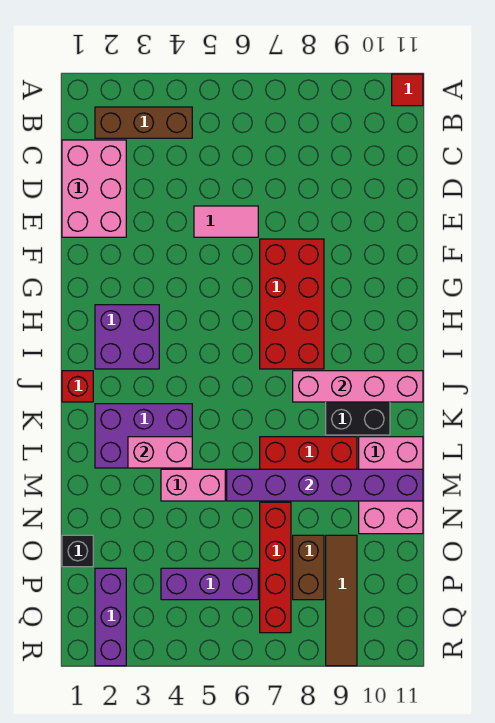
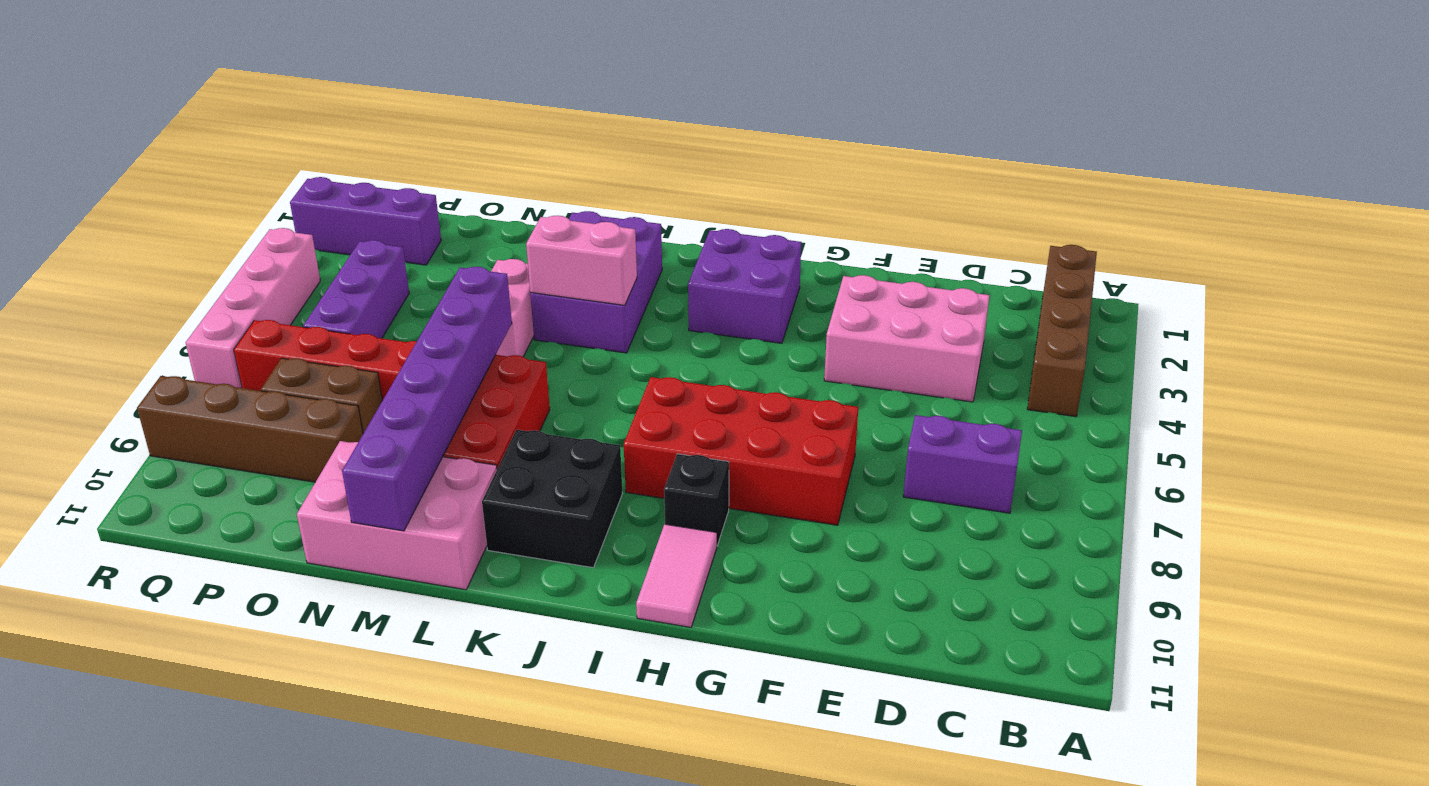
red 1x1 tile [392,74,423,106] -> none
brown 1x3 brick [95,107,192,138] -> brown 1x4 brick [1027,245,1097,417]
pink 2x3 brick [62,140,126,237] -> pink 2x3 brick moved to [824,275,990,402]
none -> purple 1x2 brick [903,415,1022,513]
pink 1x2 tile [194,206,258,237] -> pink 1x2 tile moved to [636,524,717,627]
red 1x1 brick [62,371,93,402] -> none
pink 1x4 brick [293,371,423,402] -> pink 1x4 brick moved to [186,228,320,388]
pink 1x2 brick [128,437,192,468] -> pink 1x2 brick turned to [526,216,637,305]
black 1x1 brick [62,535,93,567] -> black 1x1 brick moved to [664,454,729,545]
brown 1x4 tile [326,535,357,666] -> brown 1x4 brick [137,376,363,482]

